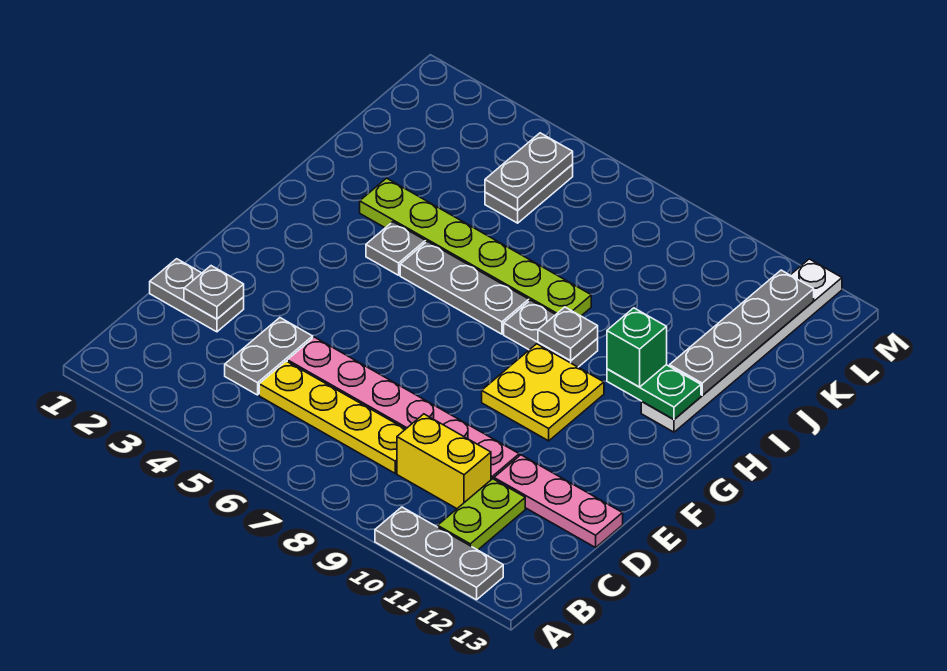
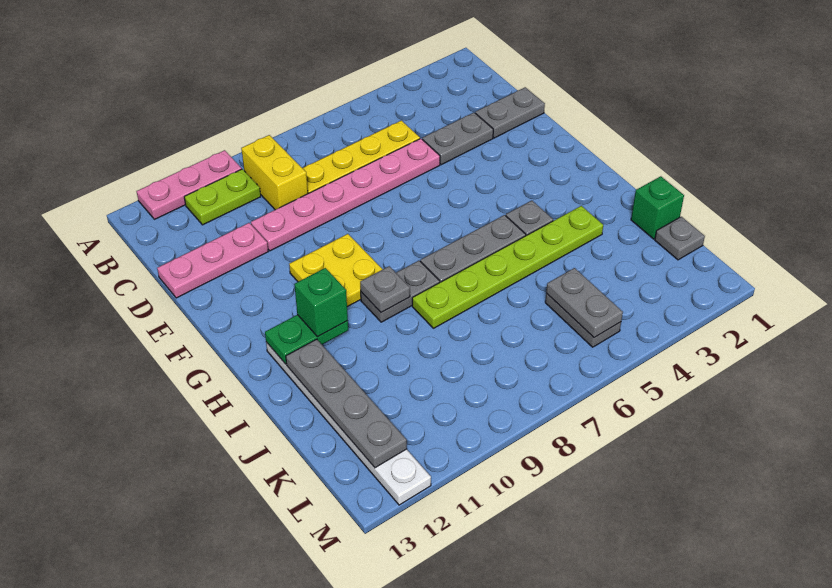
grey 1x3 plate [375,507,503,600] -> pink 1x3 plate [137,150,242,219]
lime 1x2 plate [438,479,525,550] -> lime 1x2 plate turned to [184,169,261,225]
grey 1x2 plate [225,318,313,395] -> grey 1x2 plate turned to [422,113,493,165]
yellow 1x2 brick [397,414,491,509] -> yellow 1x2 brick turned to [241,135,308,210]
grey 1x1 plate [184,266,244,319] -> grey 1x1 plate moved to [655,217,705,260]
none -> green 1x1 brick [631,176,684,239]

